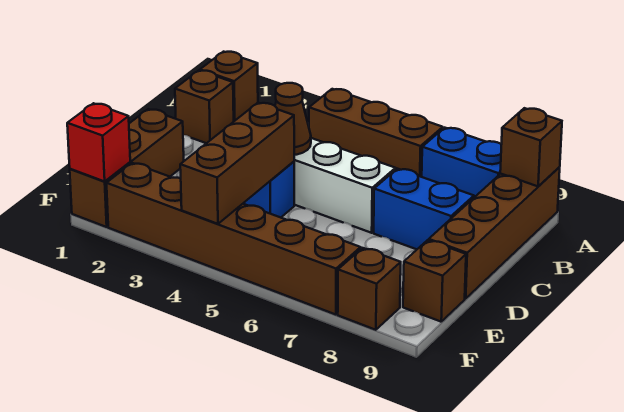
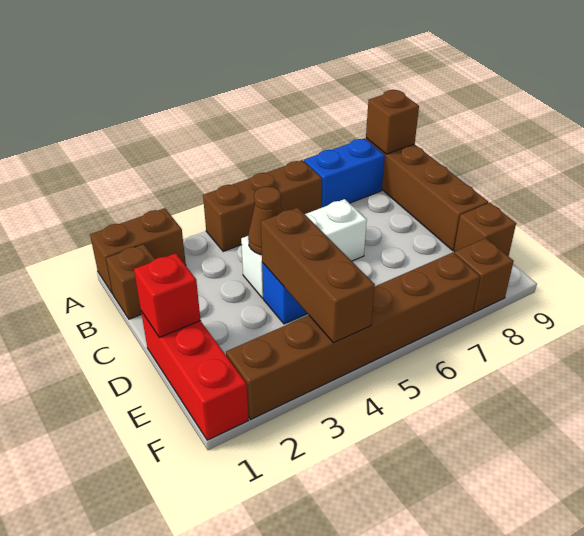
brown 1x1 brick [200,52,258,121] -> brown 1x2 brick [90,208,186,294]
blue 1x2 brick [374,169,474,249] -> none
brown 1x3 brick [70,109,184,227] -> red 1x3 brick [141,311,248,440]
red 1x1 brick [67,103,130,181] -> red 1x1 brick moved to [134,253,201,337]

